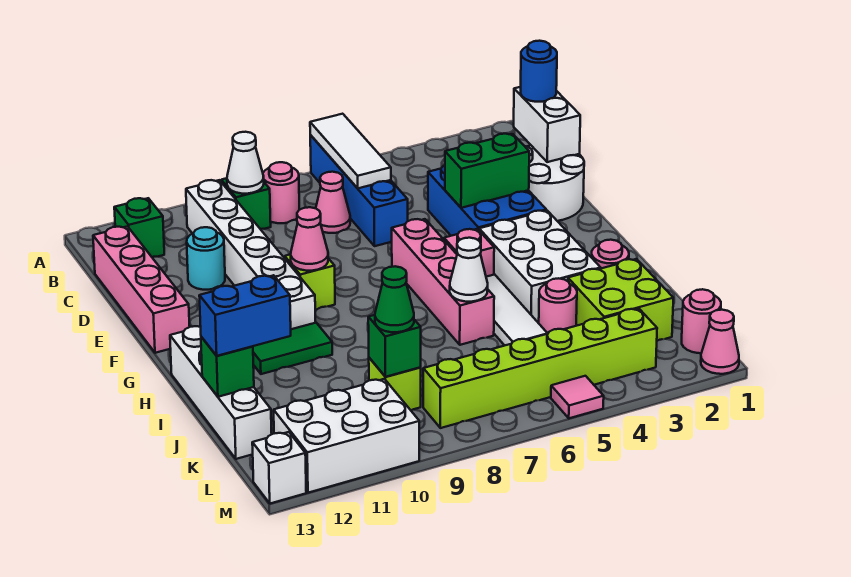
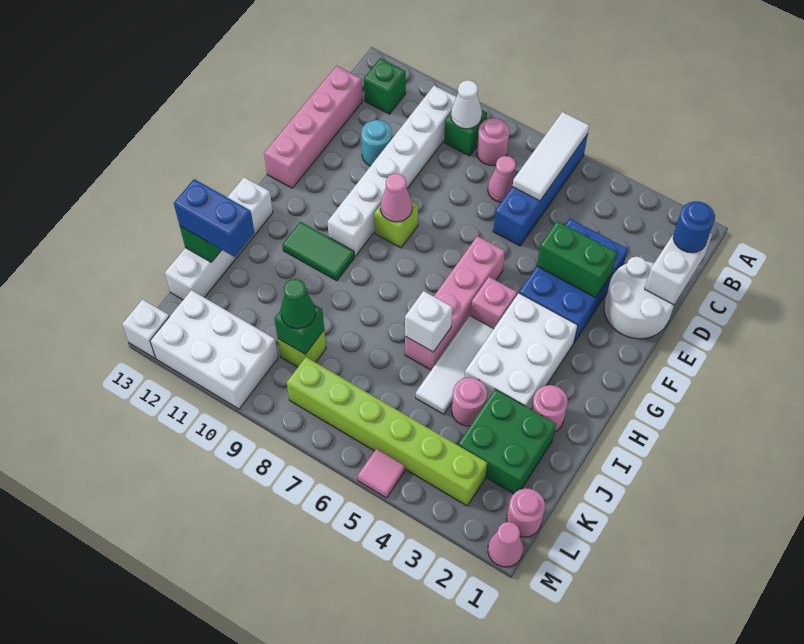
white 1x1 cone [450,238,488,302] -> white 1x1 brick [405,291,452,352]
lime 2x2 brick [568,259,673,341] -> green 2x2 brick [458,389,556,494]

